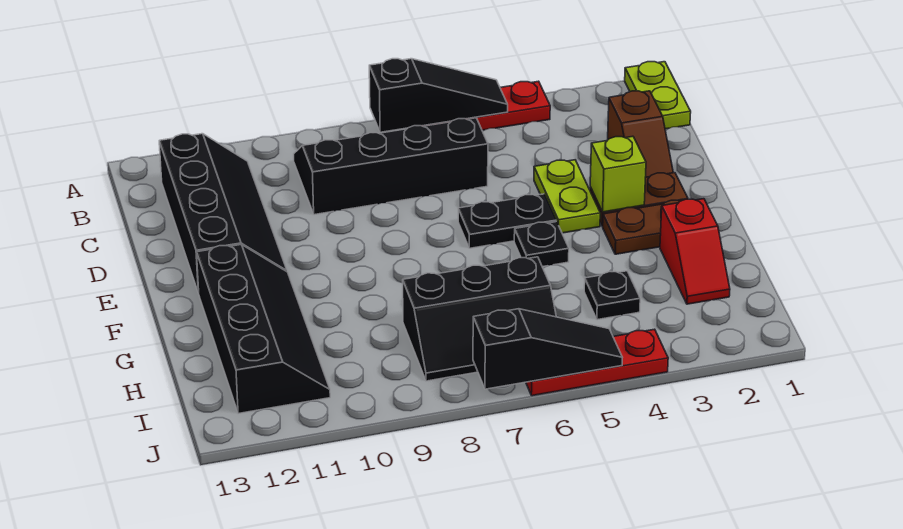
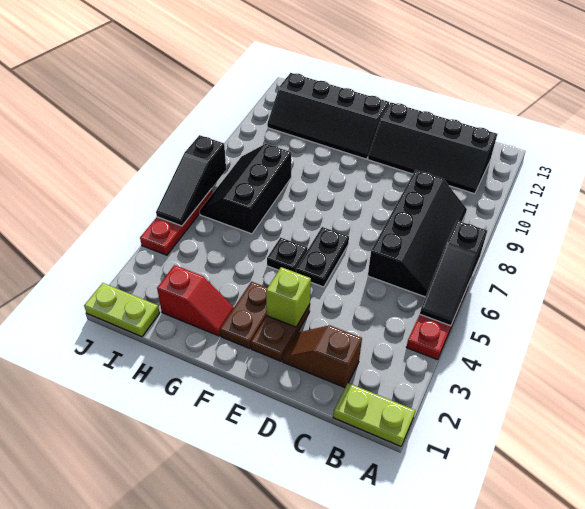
lime 1x2 plate [534,160,600,233] -> lime 1x2 plate moved to [84,283,160,337]
red 1x2 slope [660,199,730,304] -> red 1x2 slope turned to [157,265,234,336]
black 1x1 plate [584,271,640,320] -> none

